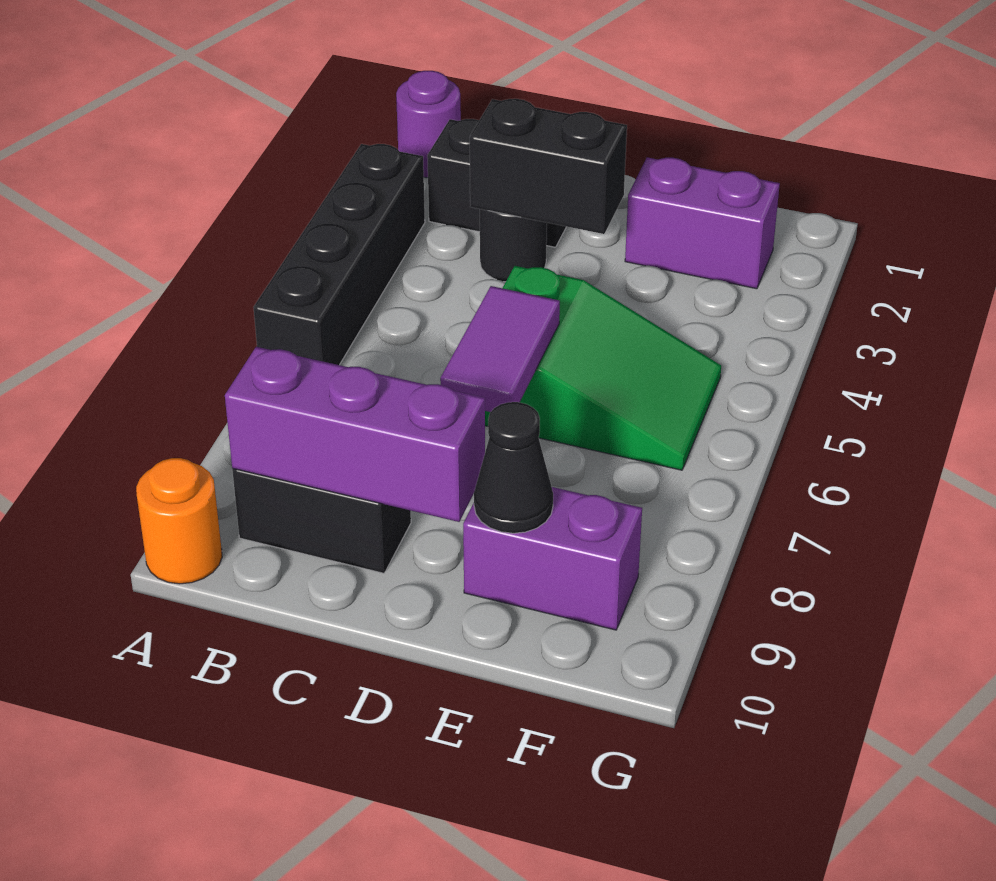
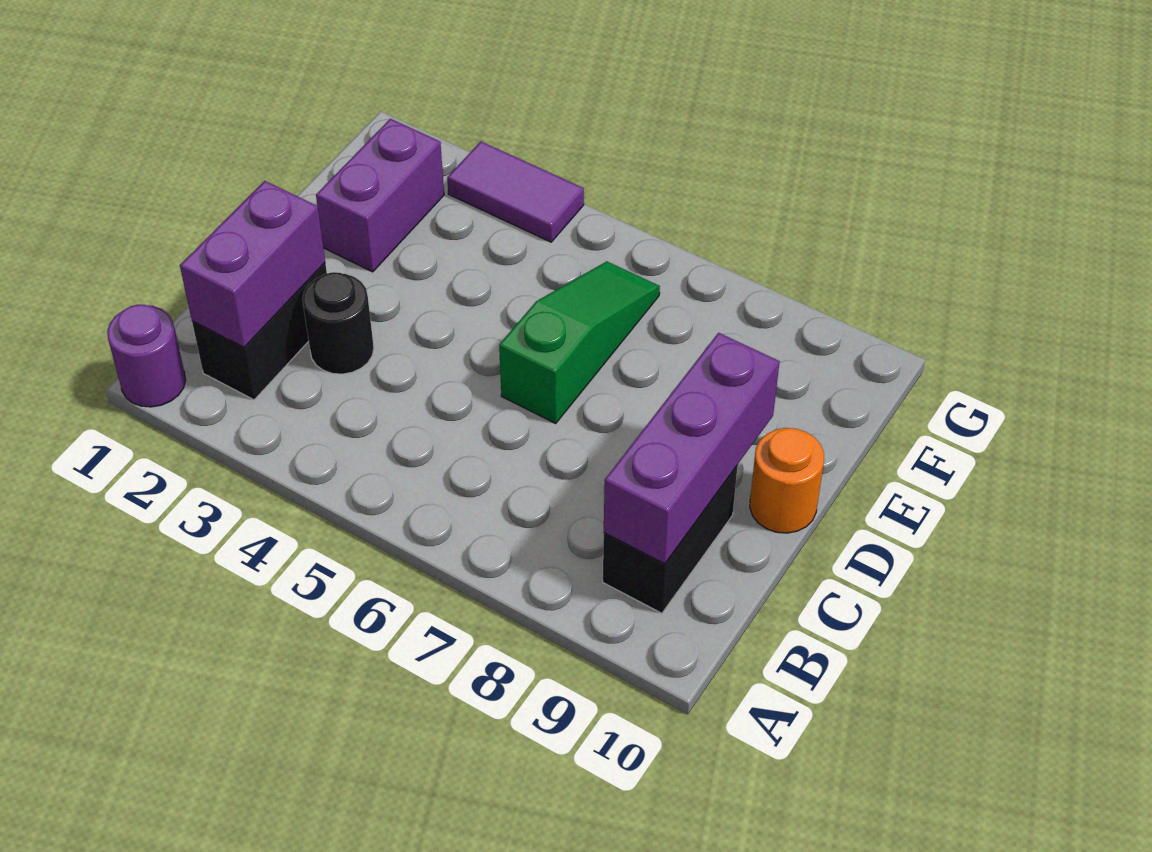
black 1x4 brick [253,144,425,365] -> none
orange 1x1 round brick [136,458,222,584] -> orange 1x1 round brick moved to [750,428,824,533]
black 1x2 brick [470,99,627,234] -> none
green 2x3 slope [485,266,721,470] -> green 1x3 slope [499,261,660,423]
purple 1x2 tile [440,286,560,412] -> purple 1x2 tile moved to [447,142,584,242]
purple 1x2 brick [463,487,642,630] -> purple 1x2 brick moved to [180,181,325,347]
black 1x1 cone [474,402,553,533] -> none

